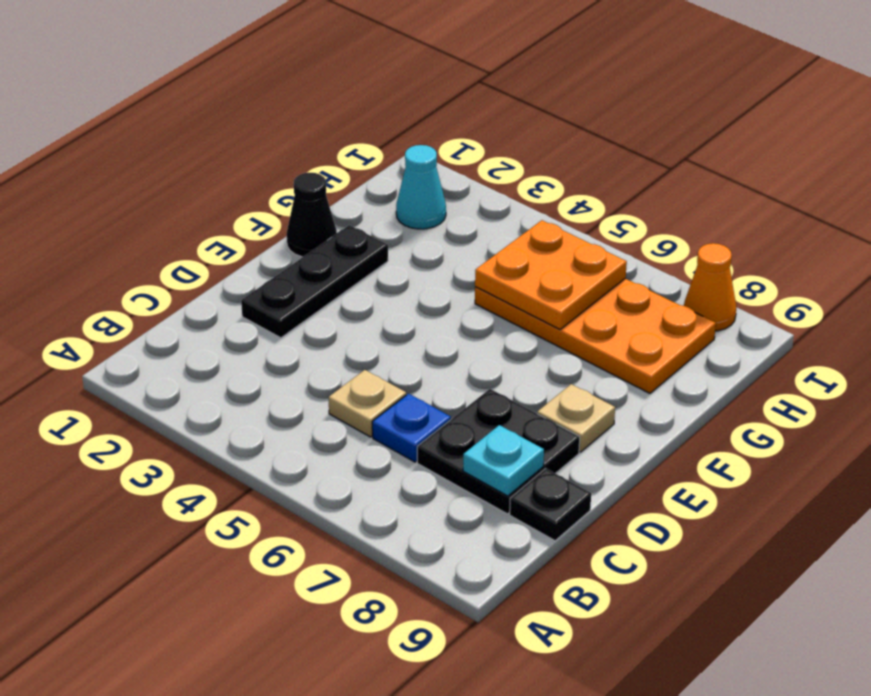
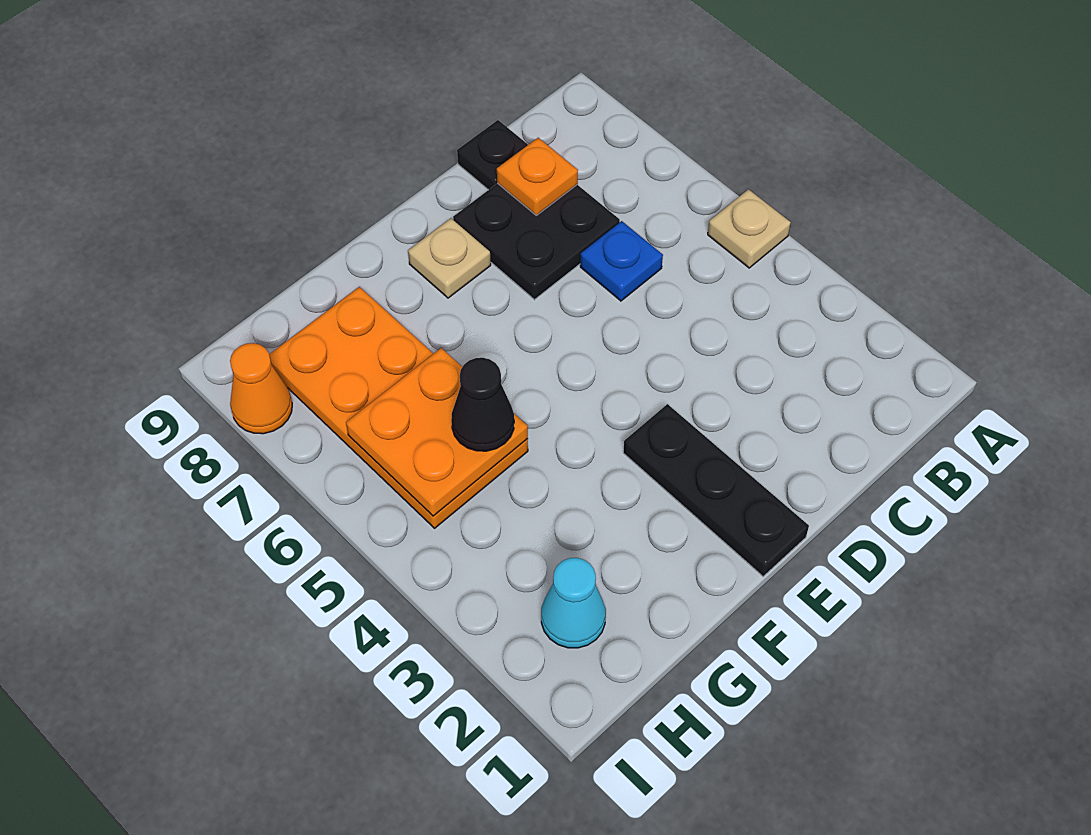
tan 1x1 plate [329,370,406,437] -> tan 1x1 plate moved to [708,189,791,268]
cyan 1x1 plate [463,425,544,496] -> orange 1x1 plate [497,138,578,215]
black 1x3 plate [241,225,388,338] -> black 1x3 plate turned to [623,404,809,576]
black 1x1 cone [287,173,337,257] -> black 1x1 cone moved to [451,358,514,451]

